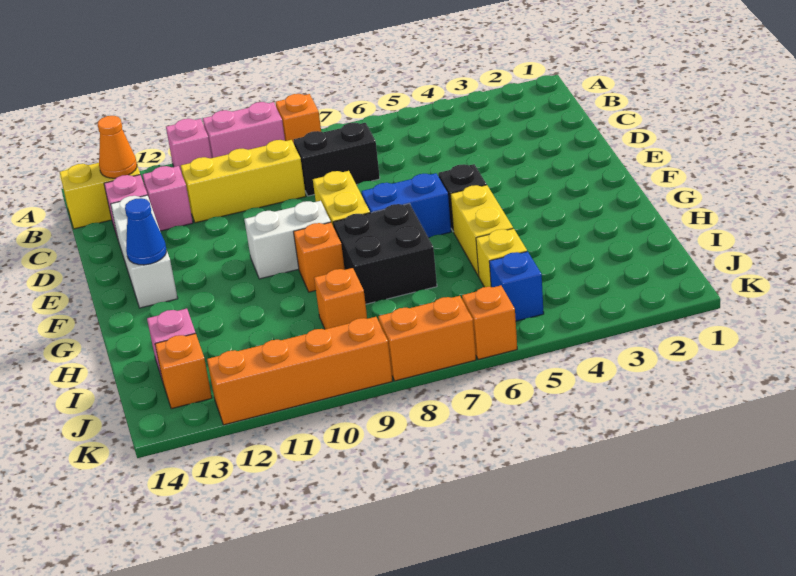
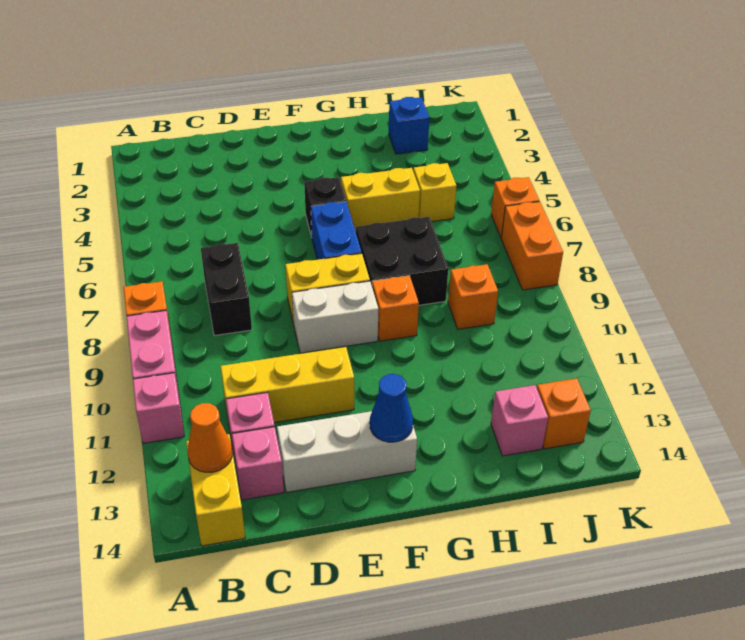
yellow 1x3 brick [181,140,306,223] -> yellow 1x3 brick turned to [220,347,354,423]
white 1x2 brick [244,201,331,279] -> white 1x2 brick turned to [292,281,378,353]
blue 1x1 brick [489,251,544,321] -> blue 1x1 brick moved to [389,97,430,154]
orange 1x4 brick [207,317,392,425] -> none

